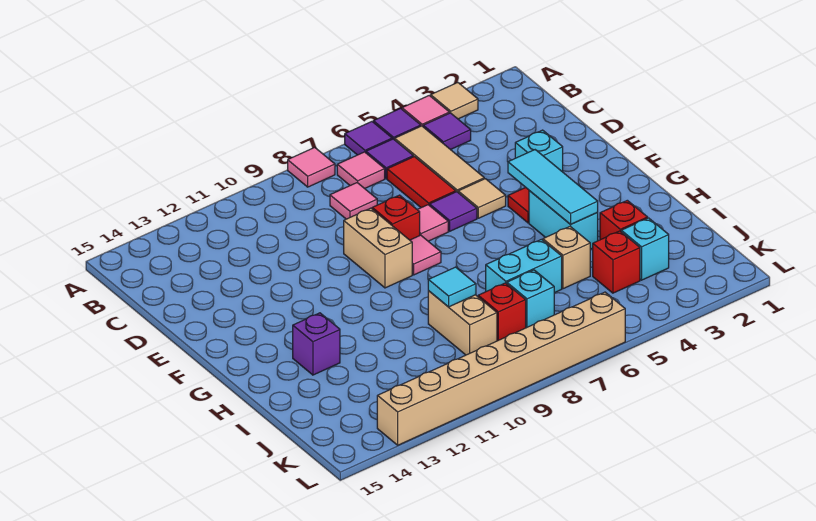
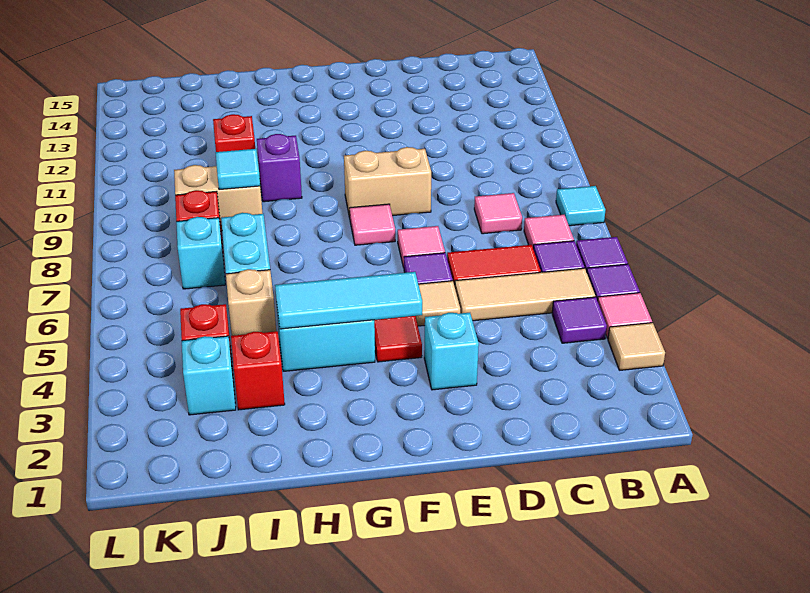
pink 1x1 tile [288,147,335,187] -> cyan 1x1 tile [556,186,605,226]
red 1x1 brick [372,195,420,240] -> red 1x1 brick moved to [213,114,255,152]
purple 1x1 brick [293,313,340,375] -> purple 1x1 brick moved to [257,134,302,202]
tan 1x8 brick [377,292,625,445] -> none

